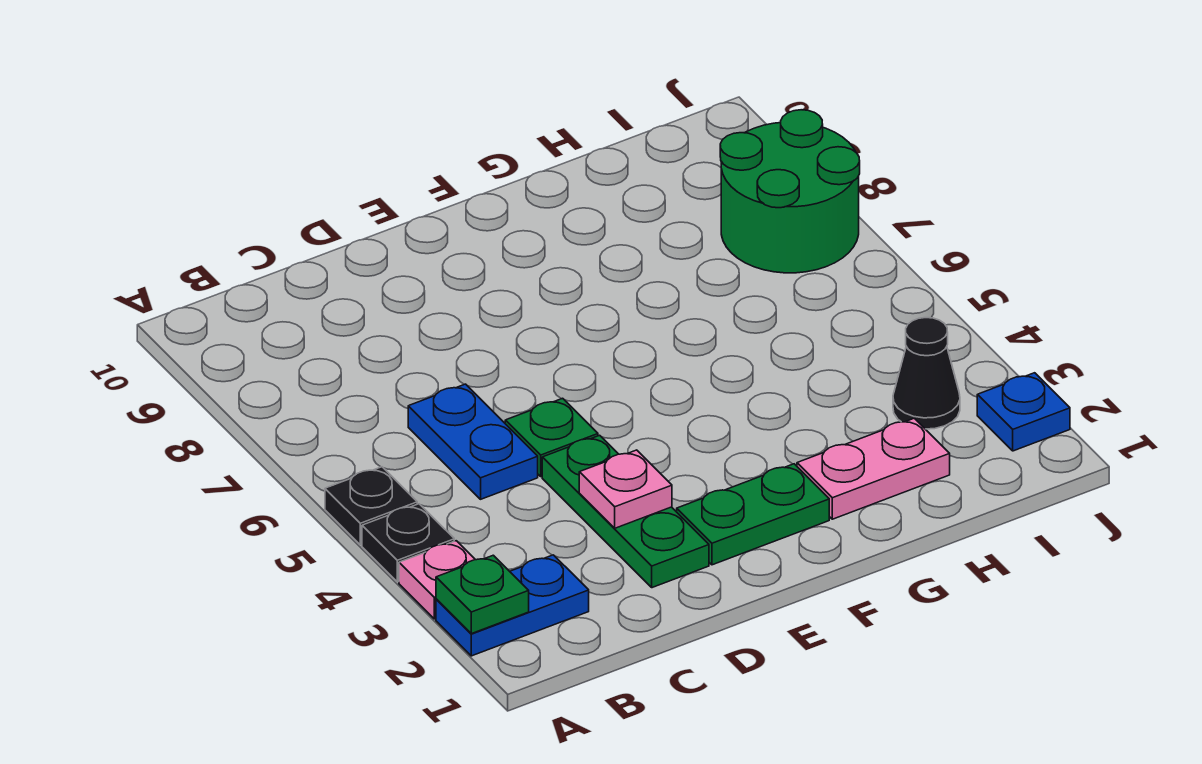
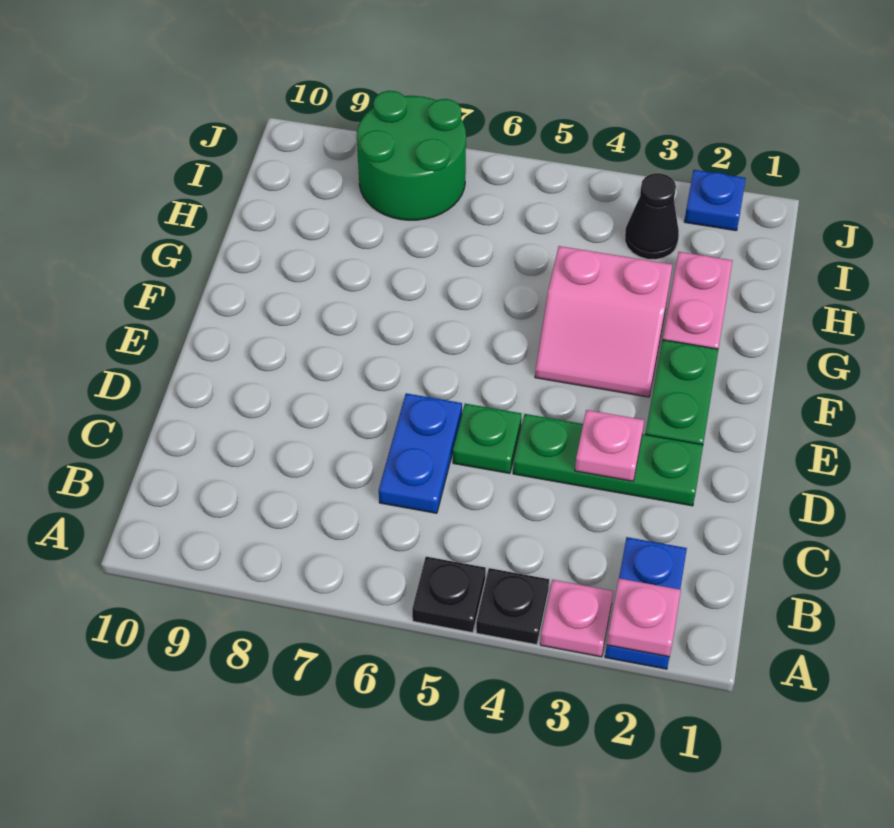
green 1x1 plate [436,555,529,634] -> pink 1x1 plate [607,578,681,657]
blue 1x2 plate [408,384,538,499] -> blue 1x2 plate turned to [379,393,462,513]
none -> pink 2x2 slope [535,246,672,397]

